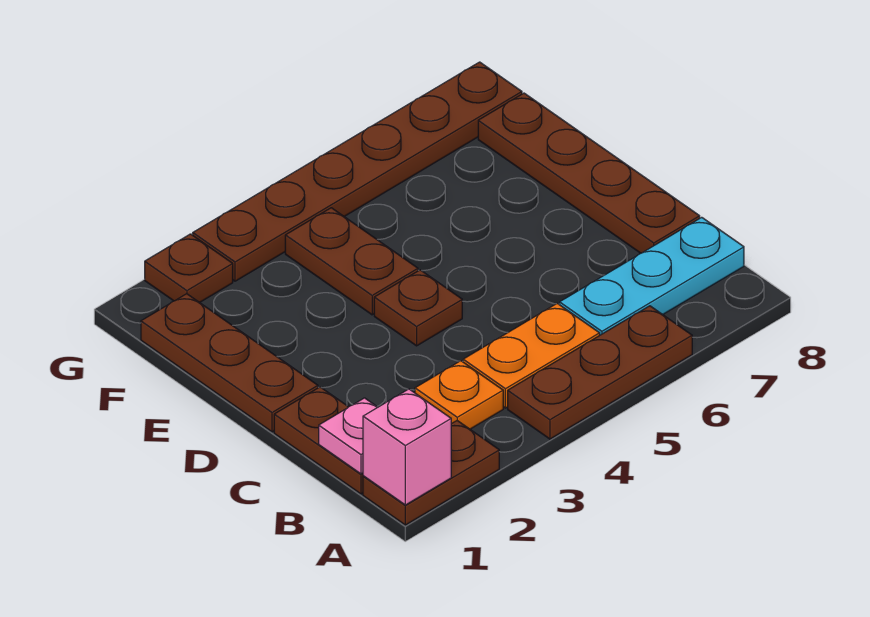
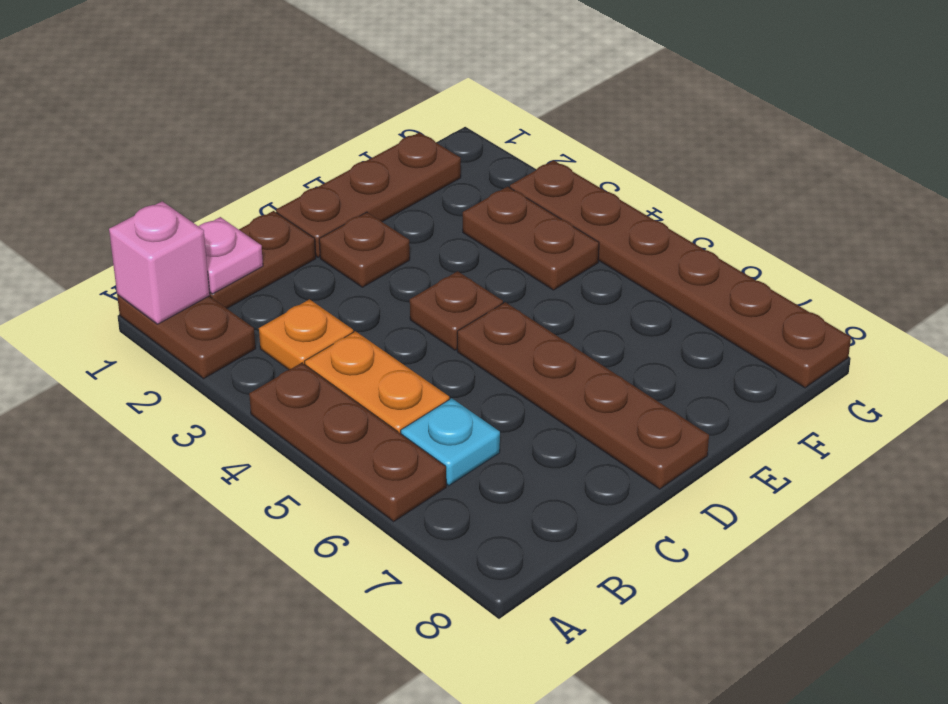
cyan 1x3 plate [560,217,744,335] -> cyan 1x1 plate [401,398,500,486]
brown 1x4 plate [478,93,700,253] -> brown 1x4 plate turned to [457,302,709,489]
brown 1x2 plate [285,208,418,315] -> brown 1x2 plate turned to [463,187,599,290]
brown 1x1 plate [145,234,233,303] -> brown 1x1 plate moved to [319,212,410,287]

